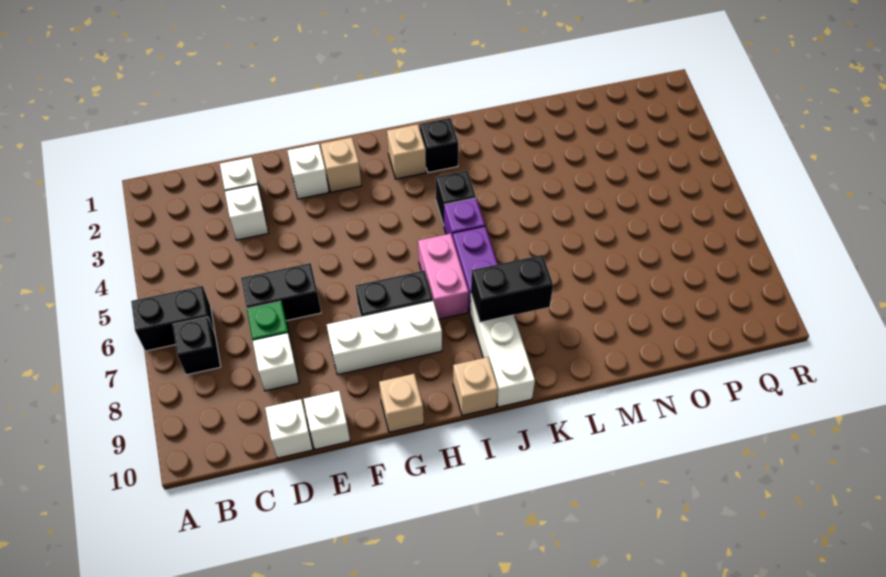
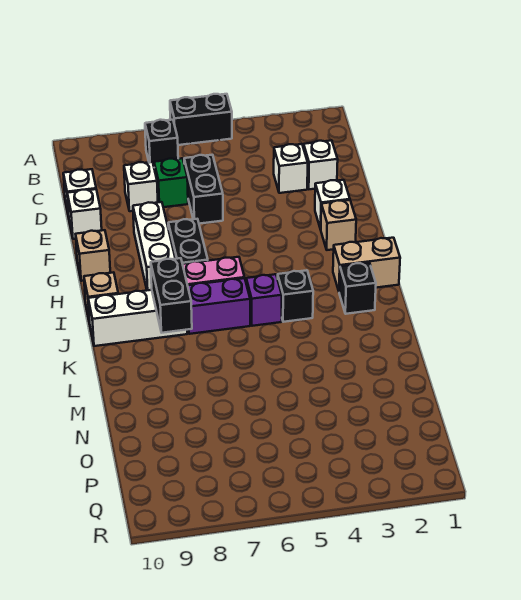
black 1x2 brick [131,286,215,351] -> black 1x2 brick turned to [170,94,232,145]
tan 1x1 brick [387,124,426,179] -> tan 1x2 brick [333,238,400,291]

